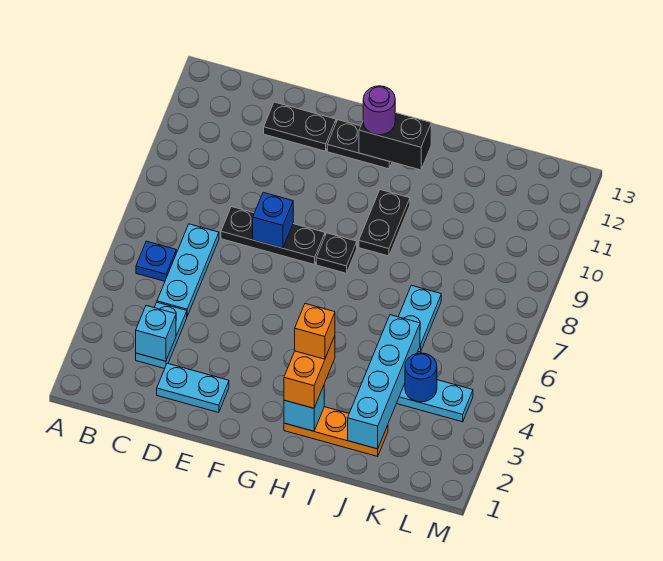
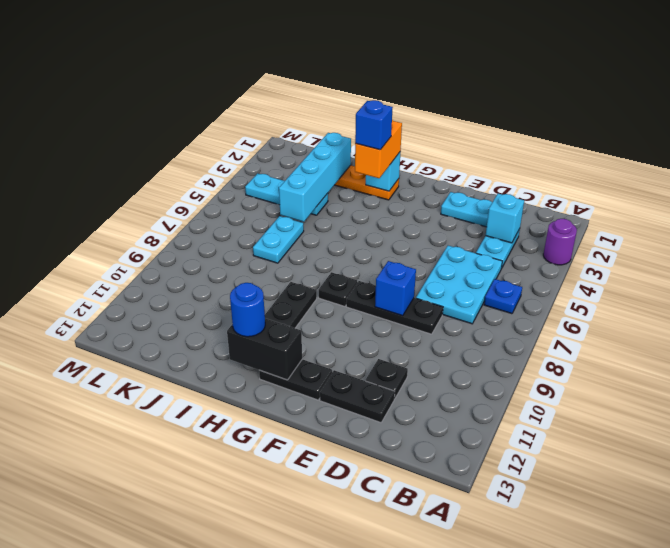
cyan 1x3 plate [157,224,219,316] -> cyan 2x3 plate [416,246,502,324]
none -> black 1x1 plate [365,359,408,399]
purple 1x1 round brick [363,86,395,135] -> purple 1x1 round brick moved to [543,219,577,265]
orange 1x1 brick [295,303,335,359] -> blue 1x1 brick [355,100,393,150]
blue 1x1 round brick [405,353,437,402] -> blue 1x1 round brick moved to [230,283,265,337]

